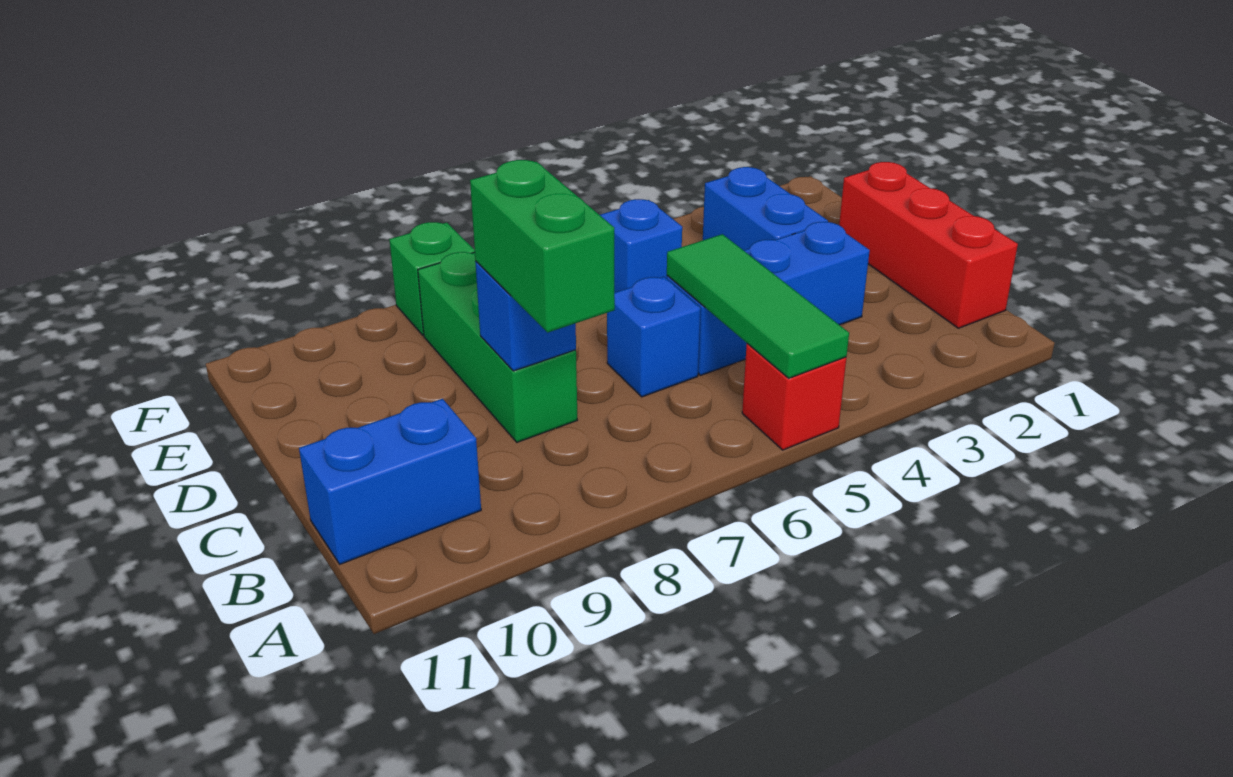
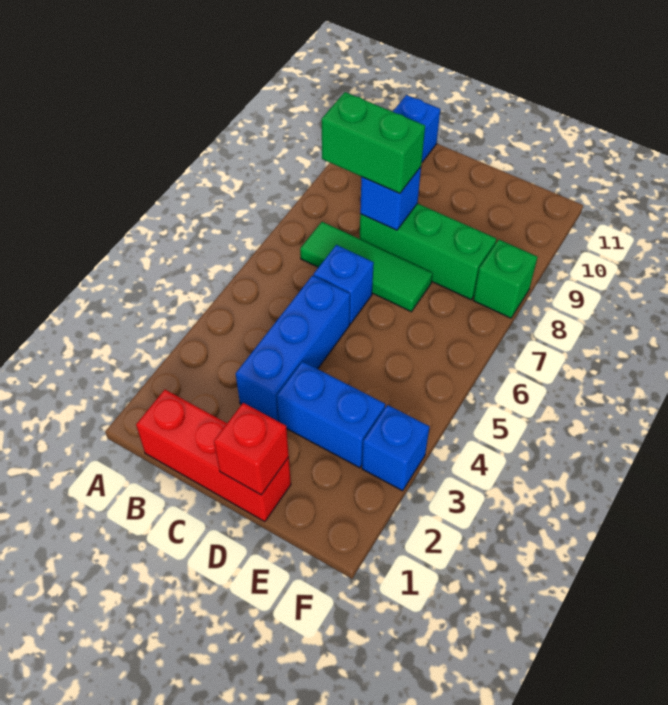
red 1x1 brick [742,344,846,450] -> red 1x1 brick moved to [214,403,289,495]
green 1x3 tile [667,234,849,378] -> green 1x3 tile moved to [300,222,433,312]
blue 1x1 brick [600,199,682,293] -> blue 1x1 brick moved to [362,405,430,491]

